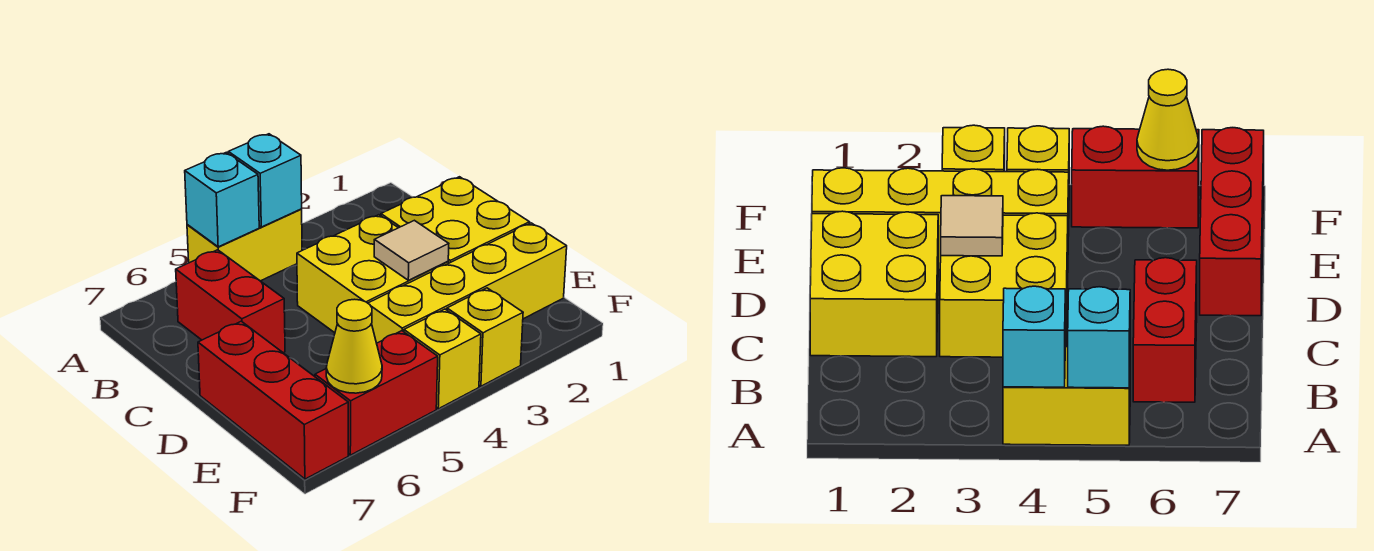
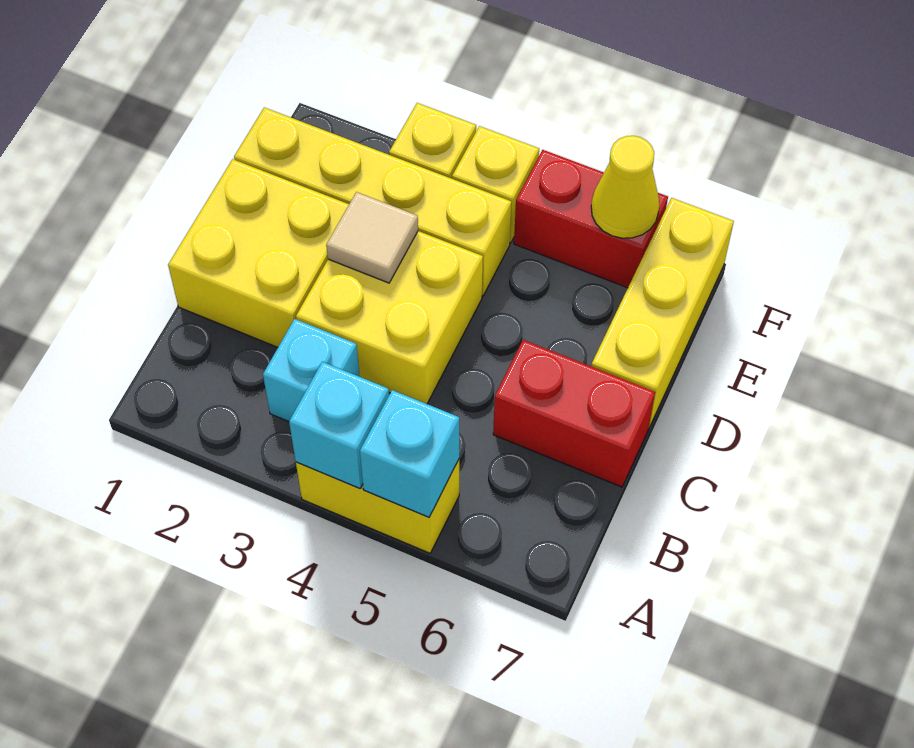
none -> cyan 1x1 brick [263,319,360,422]
red 1x2 brick [176,250,285,353] -> red 1x2 brick turned to [493,340,655,487]
red 1x3 brick [198,321,348,479] -> yellow 1x3 brick [591,198,734,427]

